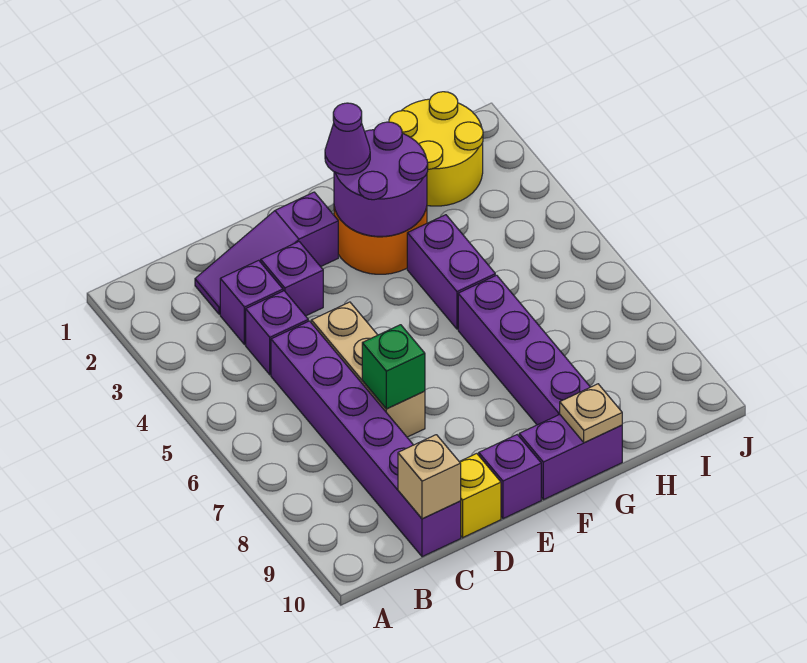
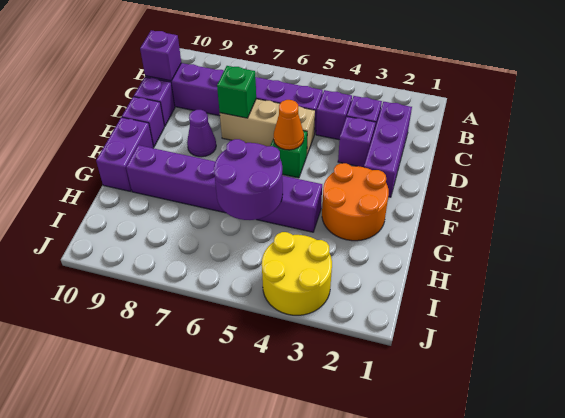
purple 1x3 slope [195,192,338,314] -> purple 1x3 brick [364,102,412,197]
tan 1x1 brick [398,435,461,519] -> purple 1x1 brick [140,30,181,81]
yellow 1x1 brick [460,454,501,538] -> purple 1x1 brick [134,77,175,126]
none -> green 1x1 brick [270,131,307,178]
none -> orange 1x1 cone [274,100,304,150]
purple 2x2 round brick [334,122,428,236] -> purple 2x2 round brick moved to [214,139,283,220]
purple 1x1 cone [325,103,370,175] -> purple 1x1 cone moved to [187,110,216,157]
tan 1x1 plate [560,384,622,443] -> none
yellow 2x2 round brick [389,92,483,206] -> yellow 2x2 round brick moved to [262,232,332,315]

